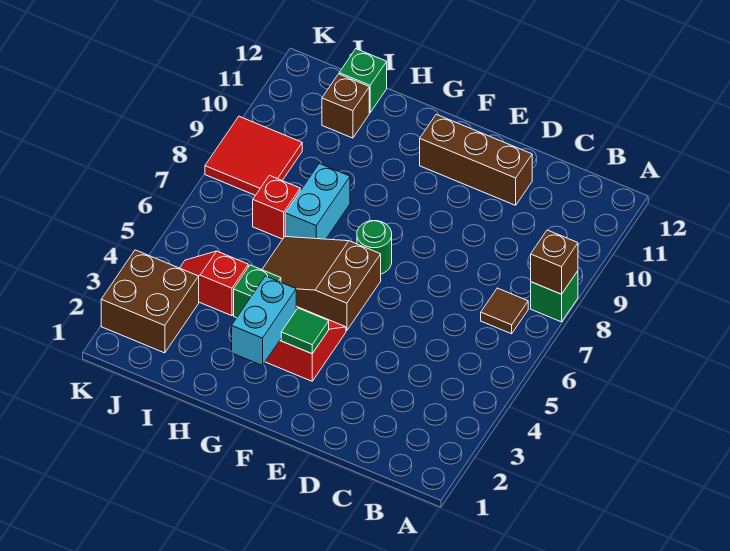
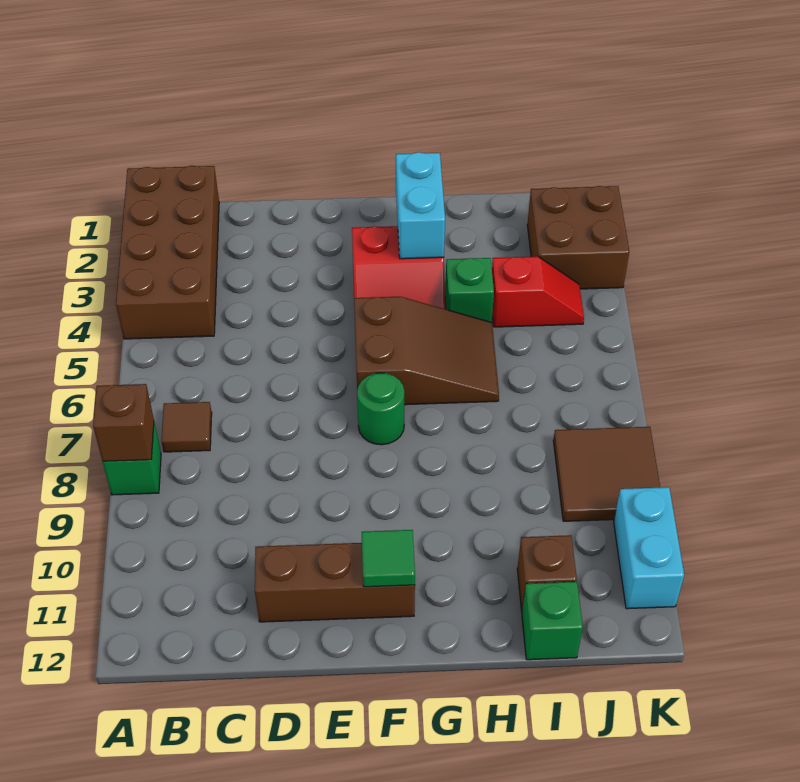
none -> brown 2x4 brick [116,166,219,339]
green 1x1 tile [281,308,329,354] -> green 1x1 tile moved to [362,530,415,587]
cyan 1x2 brick [285,164,350,239] -> cyan 1x2 brick moved to [614,487,684,609]
red 1x1 brick [253,175,300,239] -> none
red 2x2 tile [205,116,302,195] -> brown 2x2 tile [553,427,660,521]

